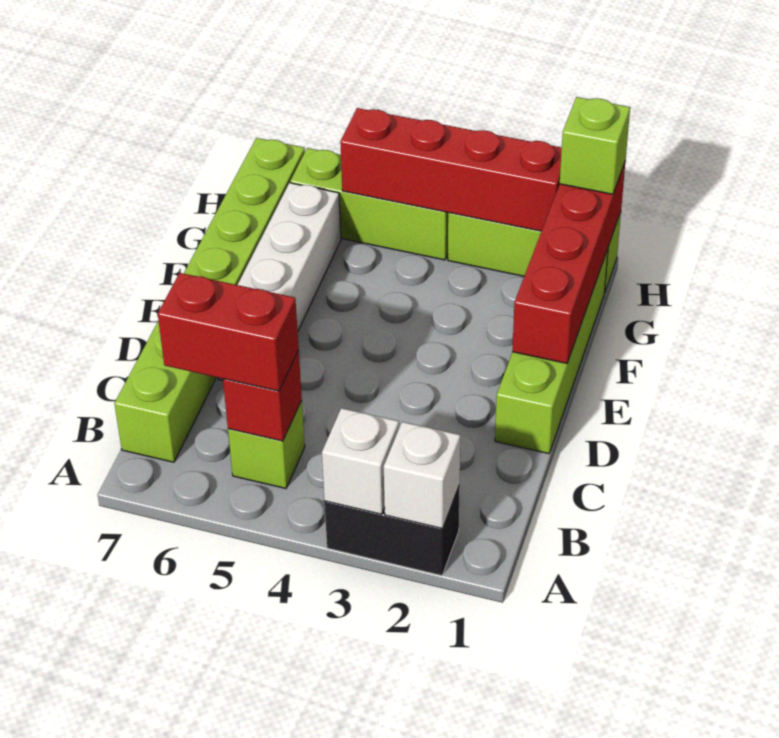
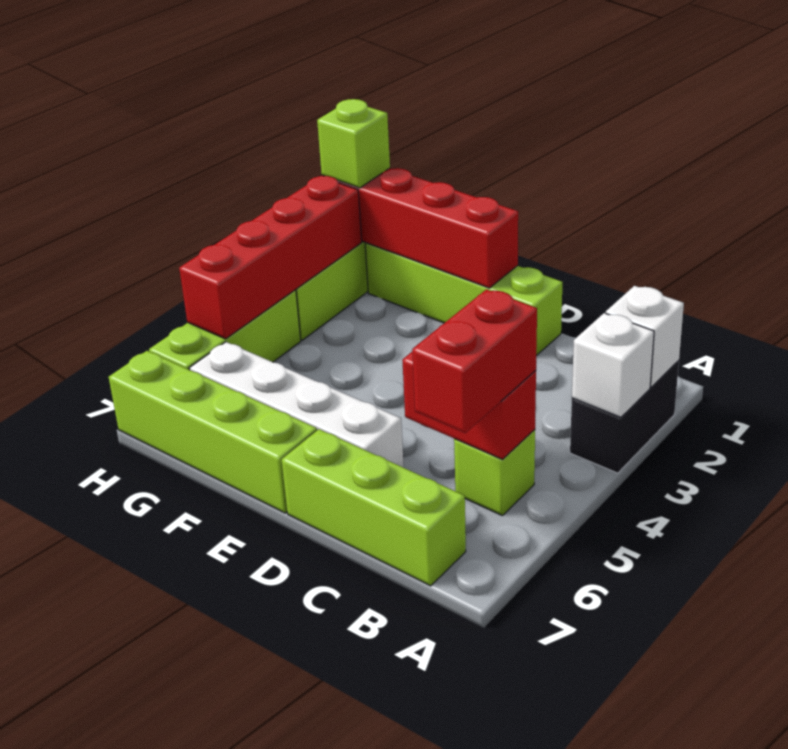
red 1x1 brick [223,350,302,441] -> red 1x2 brick [402,352,536,459]

